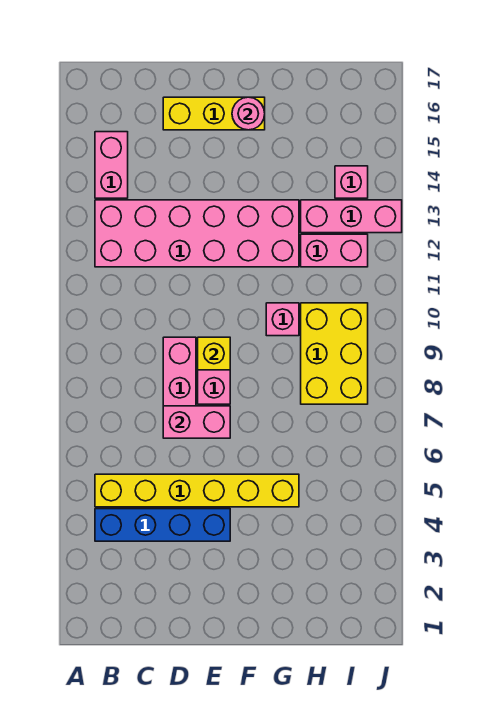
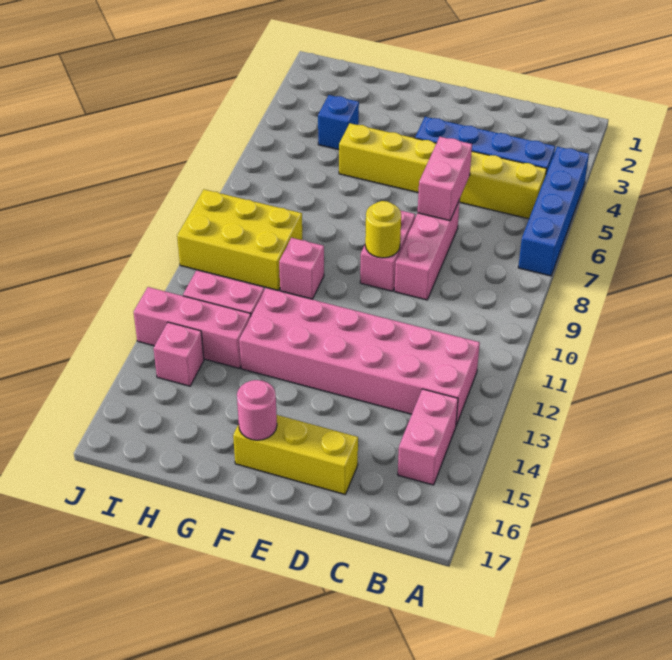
none -> blue 1x4 brick [518,147,589,276]
pink 1x2 brick [163,406,230,438] -> pink 1x2 brick turned to [418,137,472,221]
yellow 1x1 brick [198,337,230,370] -> yellow 1x1 round brick [365,201,401,258]
none -> blue 1x1 brick [318,95,359,150]
yellow 2x3 brick [301,303,368,404] -> yellow 2x3 brick turned to [177,189,302,290]

